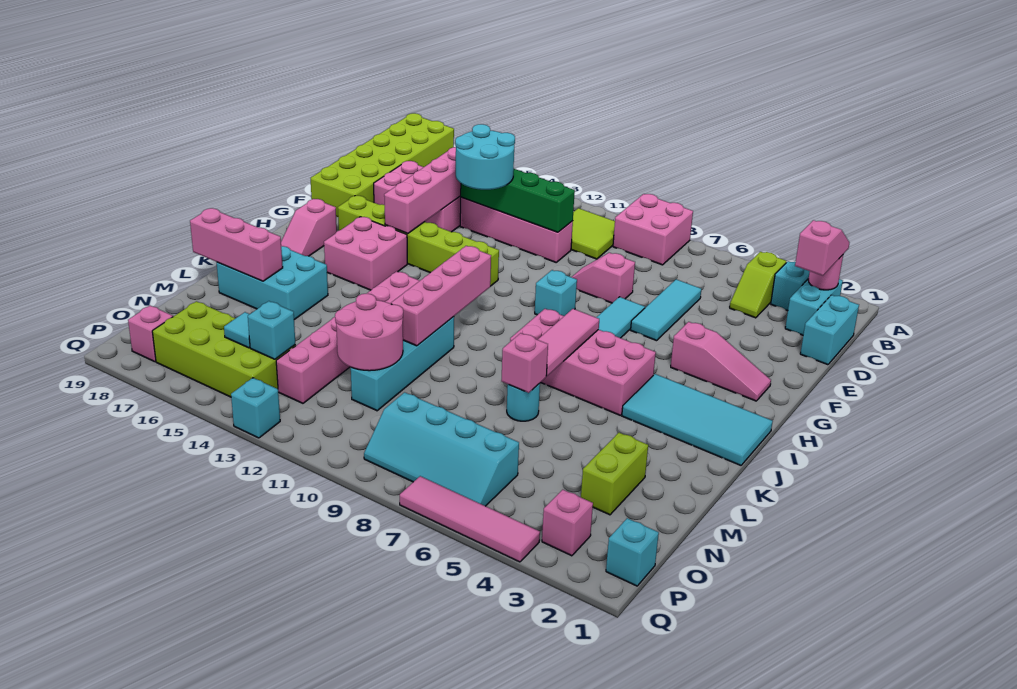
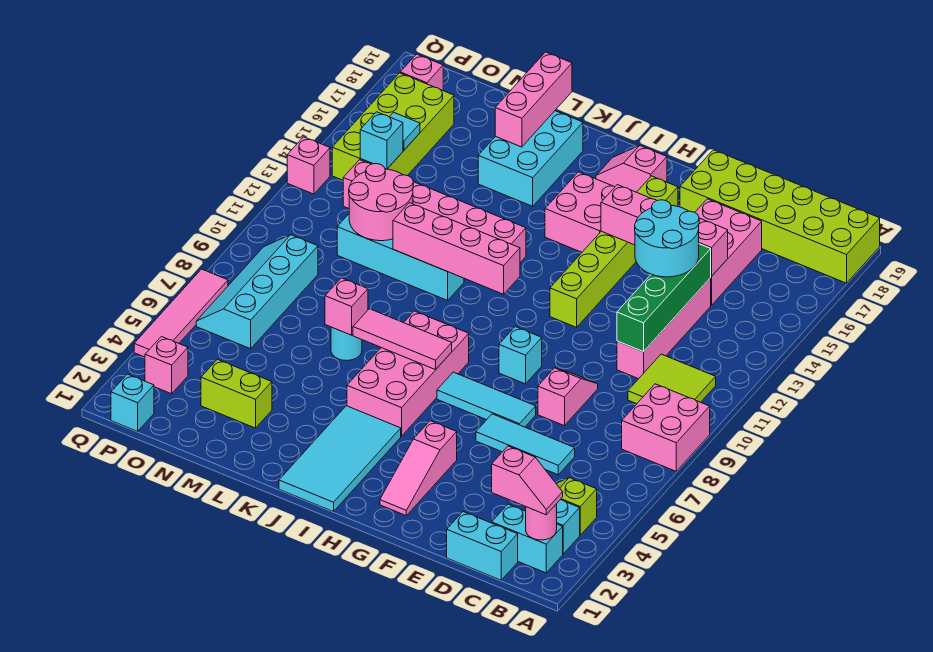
cyan 1x1 brick [231,378,280,438] -> pink 1x1 brick [287,137,330,194]

